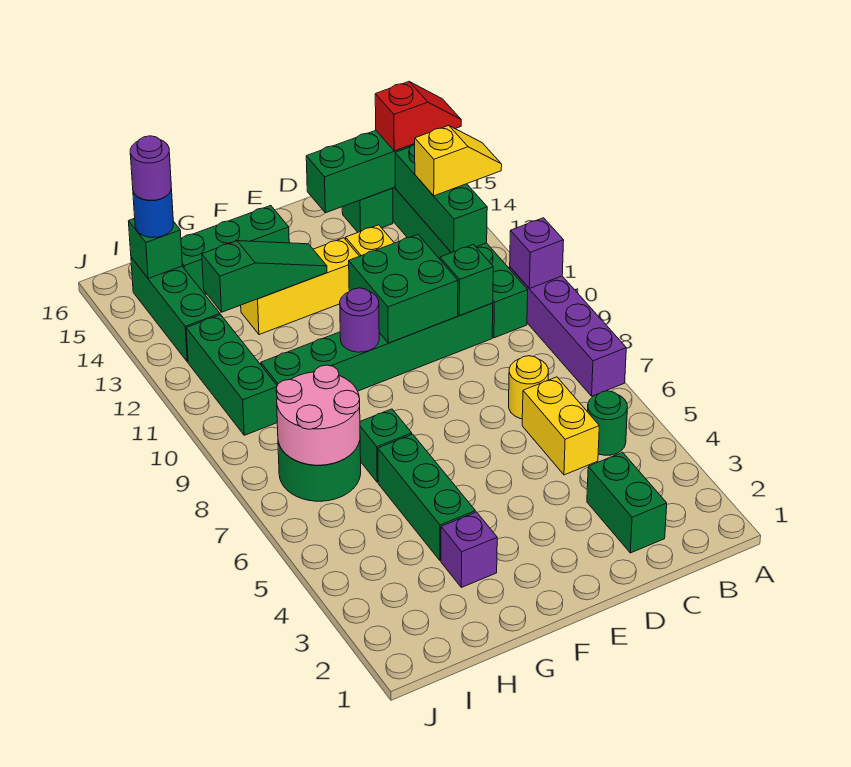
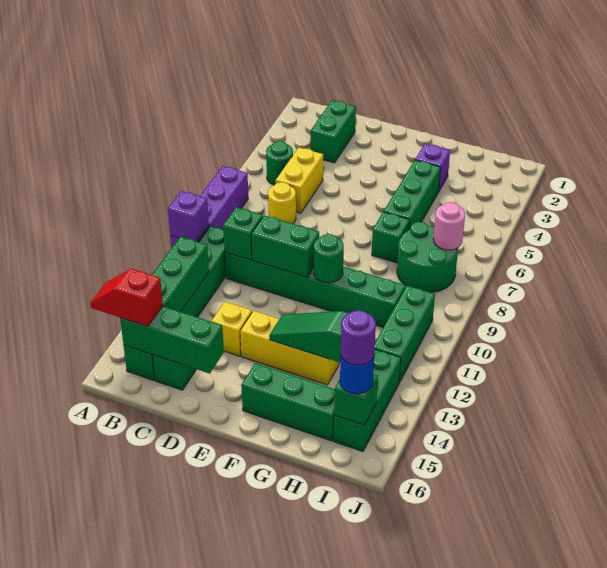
yellow 1x2 slope [415,126,502,196] -> none
green 2x2 brick [349,235,458,343] -> green 1x2 brick [251,215,319,277]
purple 1x1 round brick [340,288,379,352] -> green 1x1 round brick [314,234,344,283]
pink 2x2 round brick [276,365,360,465] -> pink 1x1 round brick [433,202,465,250]

